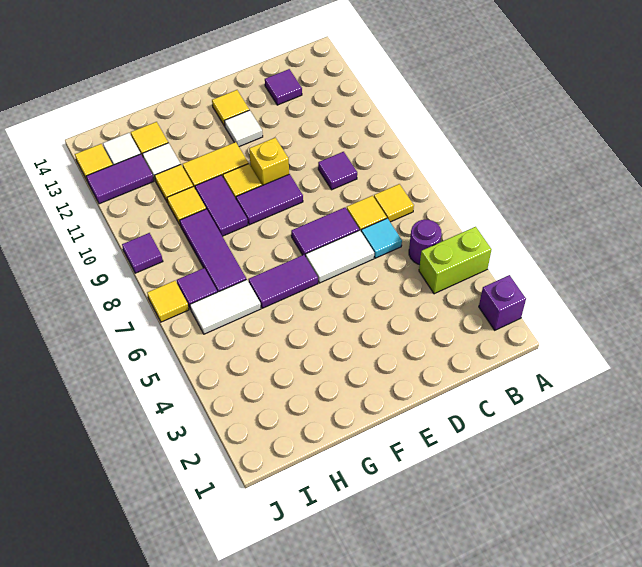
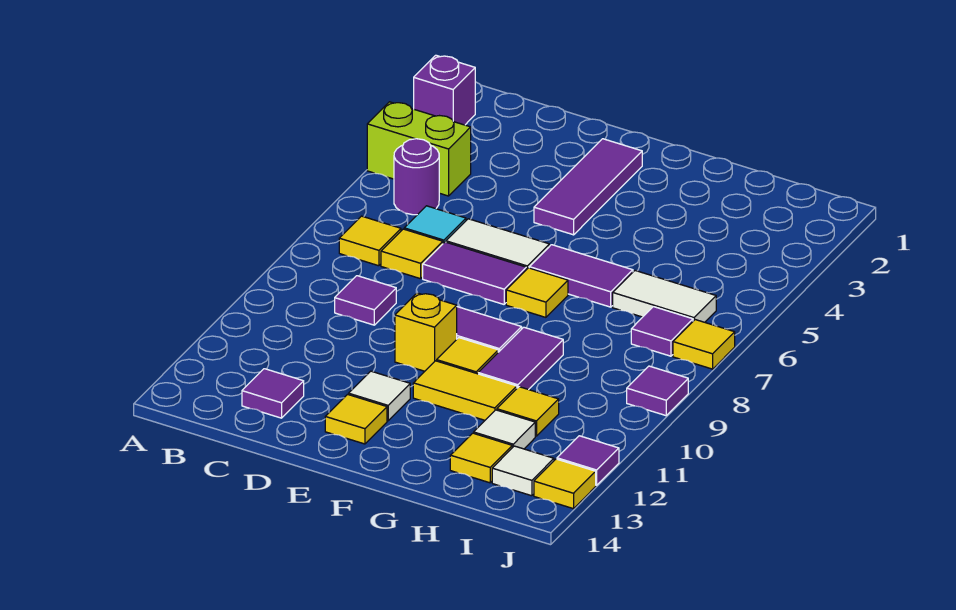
purple 1x3 tile [180,209,246,292] -> purple 1x3 tile moved to [534,139,642,235]
yellow 1x1 tile [167,186,206,225] -> yellow 1x1 tile moved to [506,268,568,317]
purple 1x2 tile [86,154,154,204] -> purple 1x1 tile [557,436,619,485]

